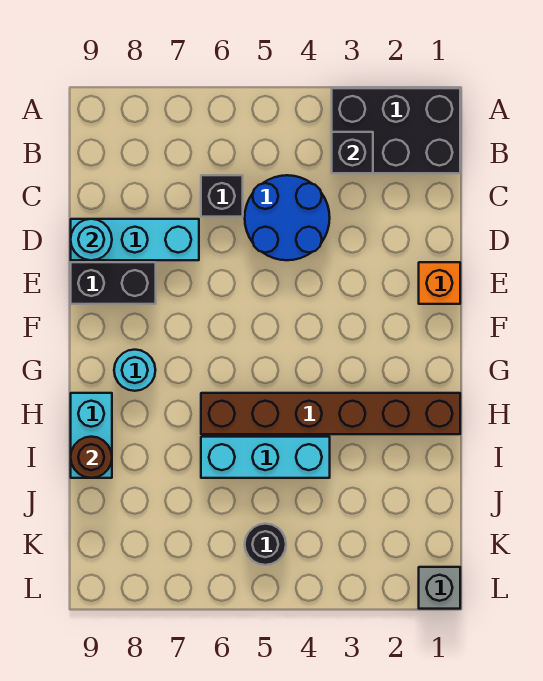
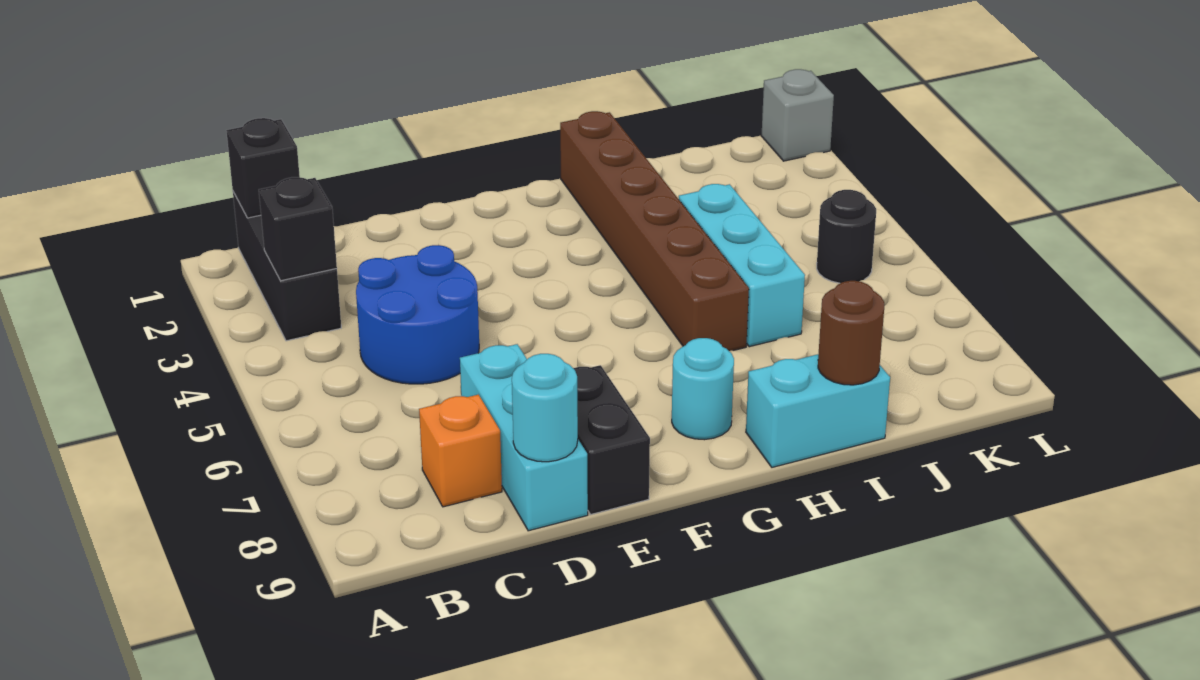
black 2x3 brick [332,88,460,173] -> black 1x3 brick [233,192,341,341]
black 1x1 brick [201,175,243,217] -> black 1x1 brick moved to [226,118,300,218]
orange 1x1 brick [419,262,460,304] -> orange 1x1 brick moved to [419,395,502,507]

